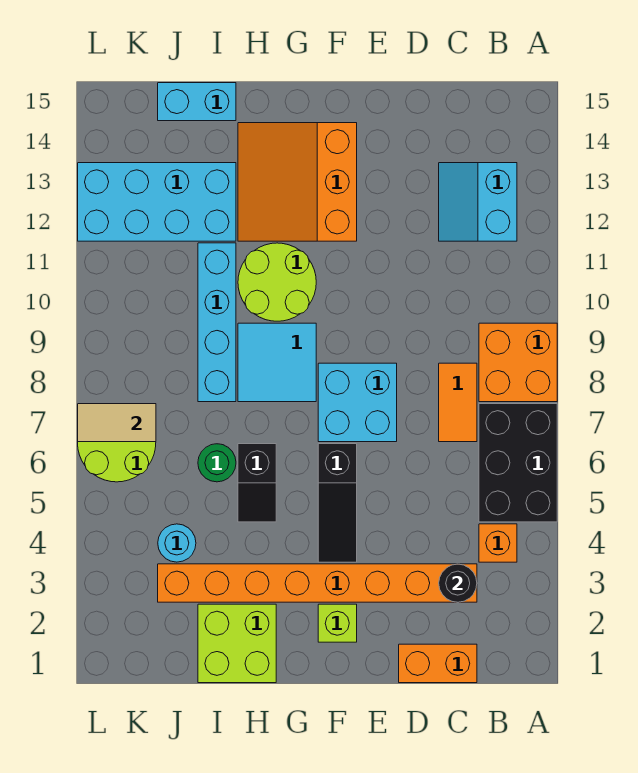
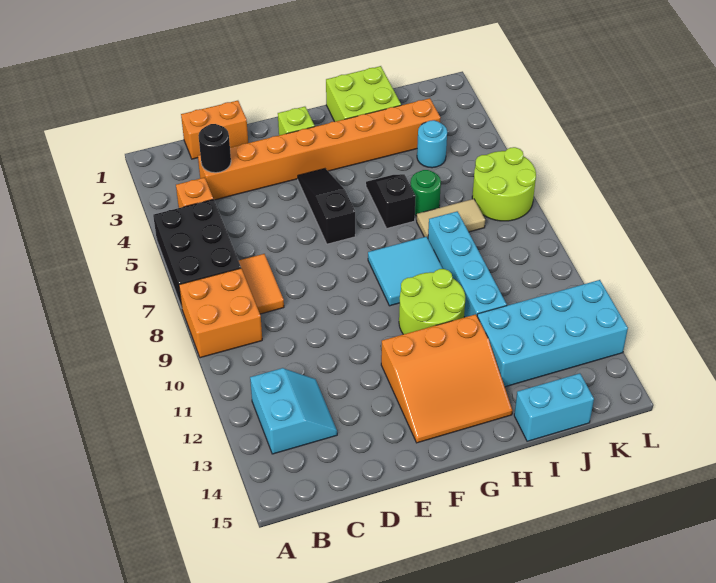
cyan 2x2 brick [318,363,397,442] -> none
orange 3x3 slope [238,123,357,241] -> orange 3x3 slope turned to [381,314,512,443]
tan 1x2 tile [78,404,156,442] -> tan 1x2 tile moved to [417,199,485,238]

